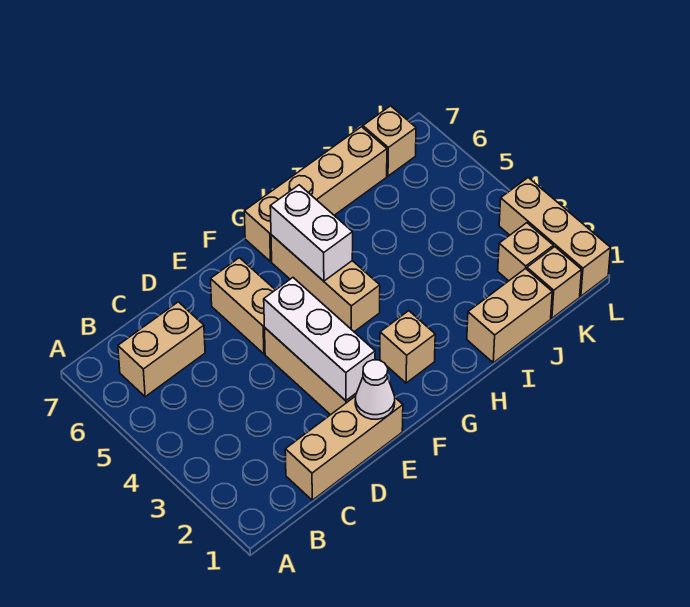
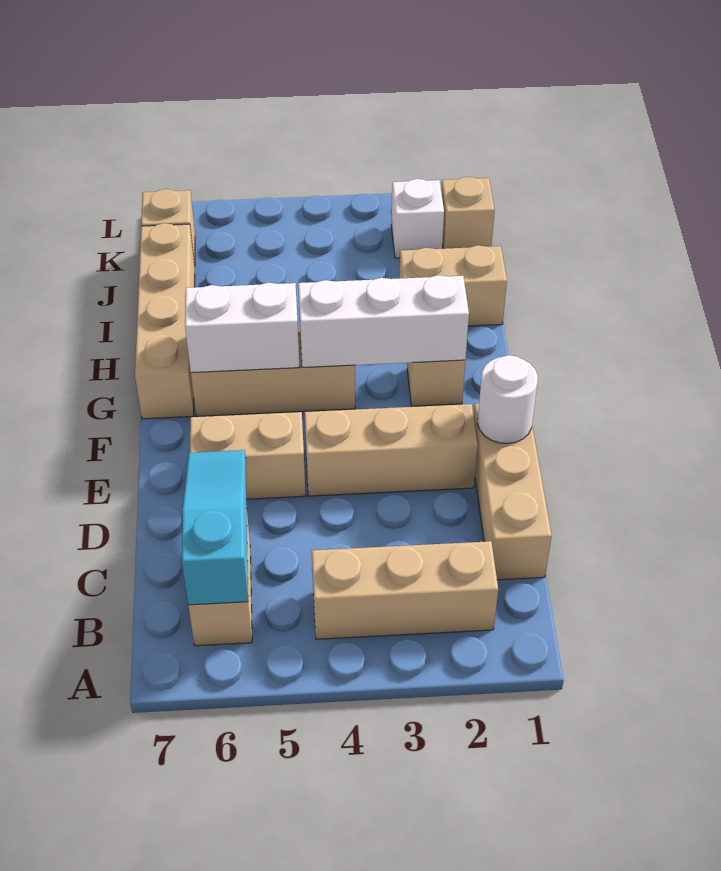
none -> cyan 1x3 slope [182,450,248,605]
white 1x1 cone [355,360,395,419] -> white 1x1 round brick [478,355,538,443]
white 1x3 brick [264,278,375,401] -> white 1x3 brick moved to [298,275,469,367]
tan 1x2 brick [467,268,552,363] -> tan 1x2 brick turned to [399,245,507,326]
tan 1x1 brick [498,223,553,281] -> white 1x1 brick [391,179,444,258]
tan 1x3 brick [499,178,611,296] -> tan 1x3 brick moved to [312,541,498,639]

